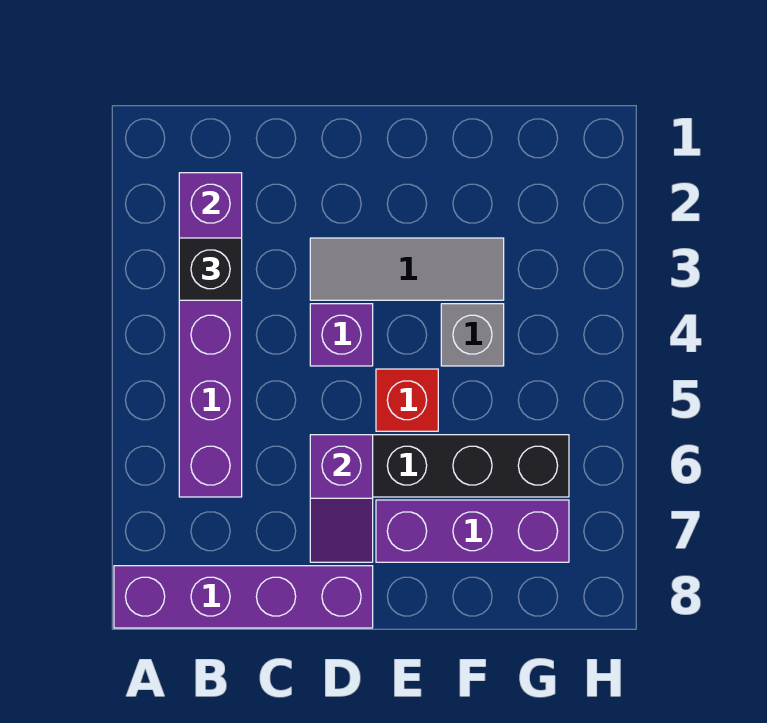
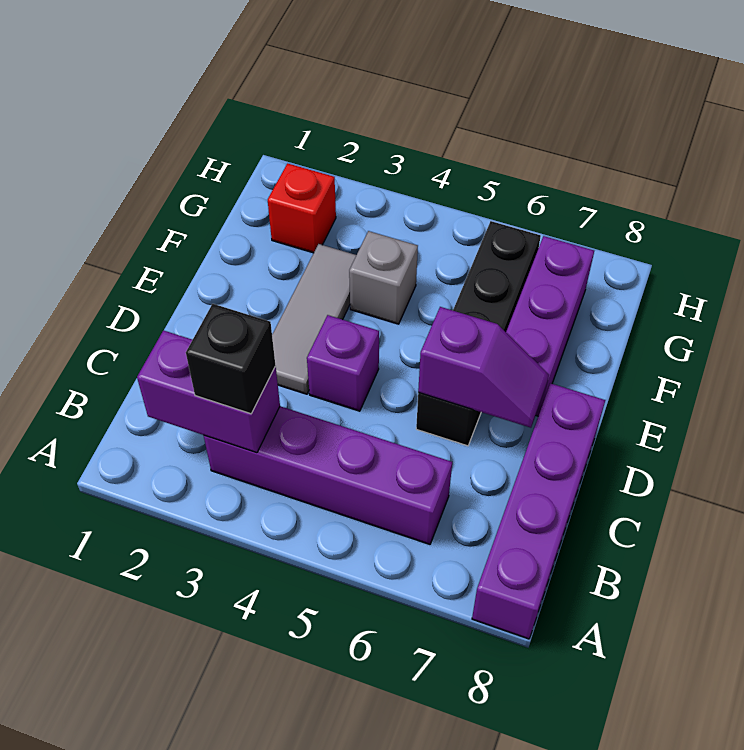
red 1x1 brick [376,369,438,431] -> red 1x1 brick moved to [268,163,336,253]

